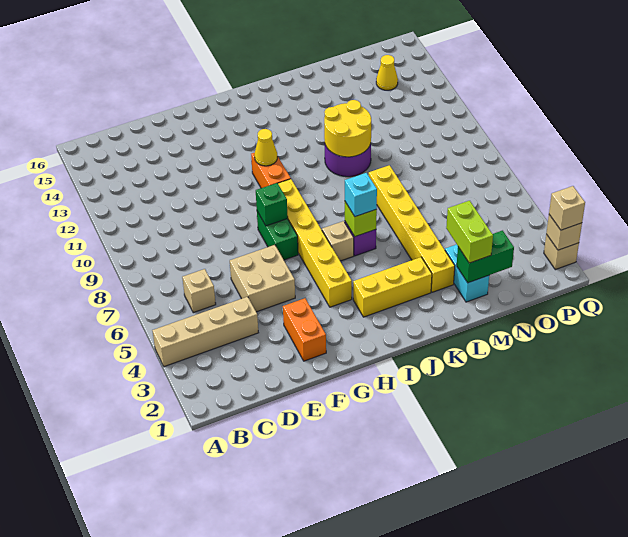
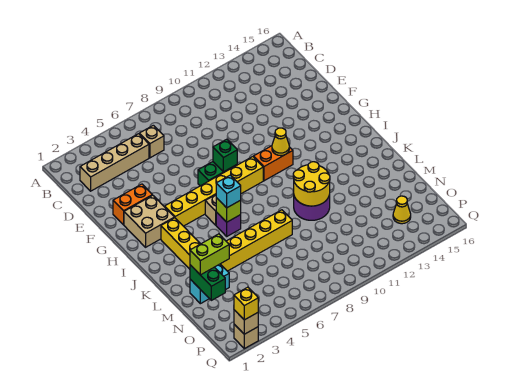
tan 1x4 brick [152,297,258,367] -> tan 1x4 brick turned to [80,134,149,191]
tan 2x2 brick [230,245,295,312] -> tan 2x2 brick moved to [124,195,174,247]
tan 1x1 brick [549,186,585,230] -> yellow 1x1 brick [234,287,258,320]

